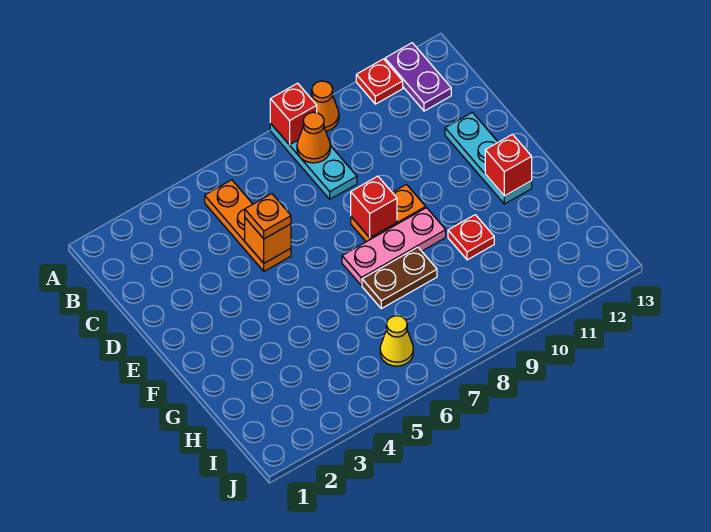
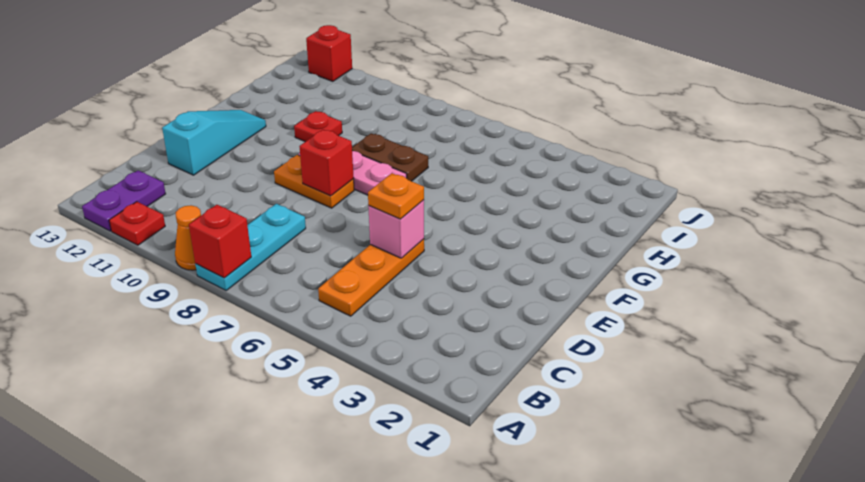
orange 1x1 cone [297,112,330,163] -> none
orange 1x1 brick [245,218,291,263] -> pink 1x1 brick [368,200,424,258]
cyan 1x3 plate [445,112,532,204] -> cyan 1x3 slope [162,110,266,175]
red 1x1 brick [485,134,532,196] -> red 1x1 brick moved to [306,25,352,81]
yellow 1x1 cone [380,316,413,366] -> none

